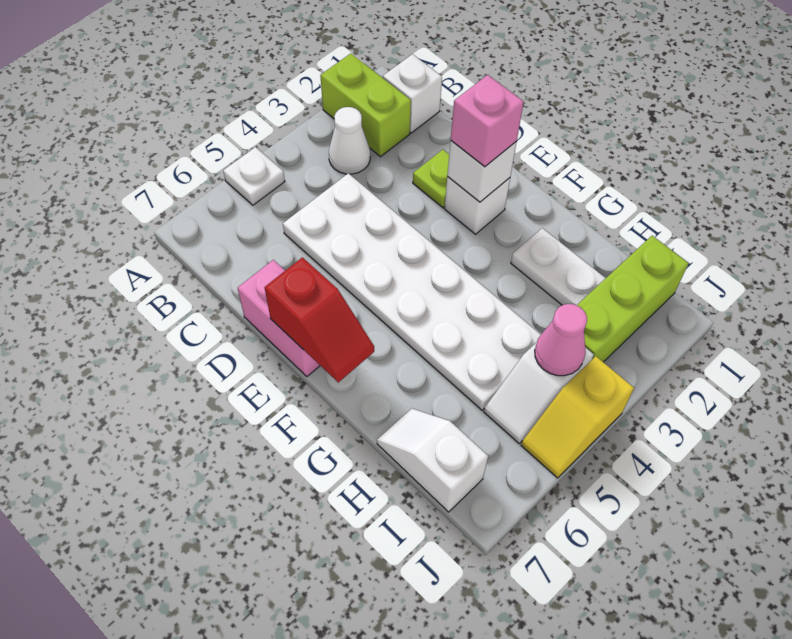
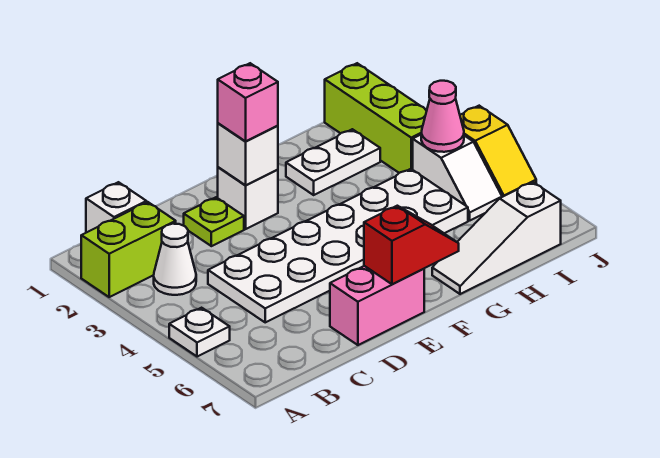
white 1x2 slope [377,408,488,512] -> white 1x3 slope [432,182,561,294]

